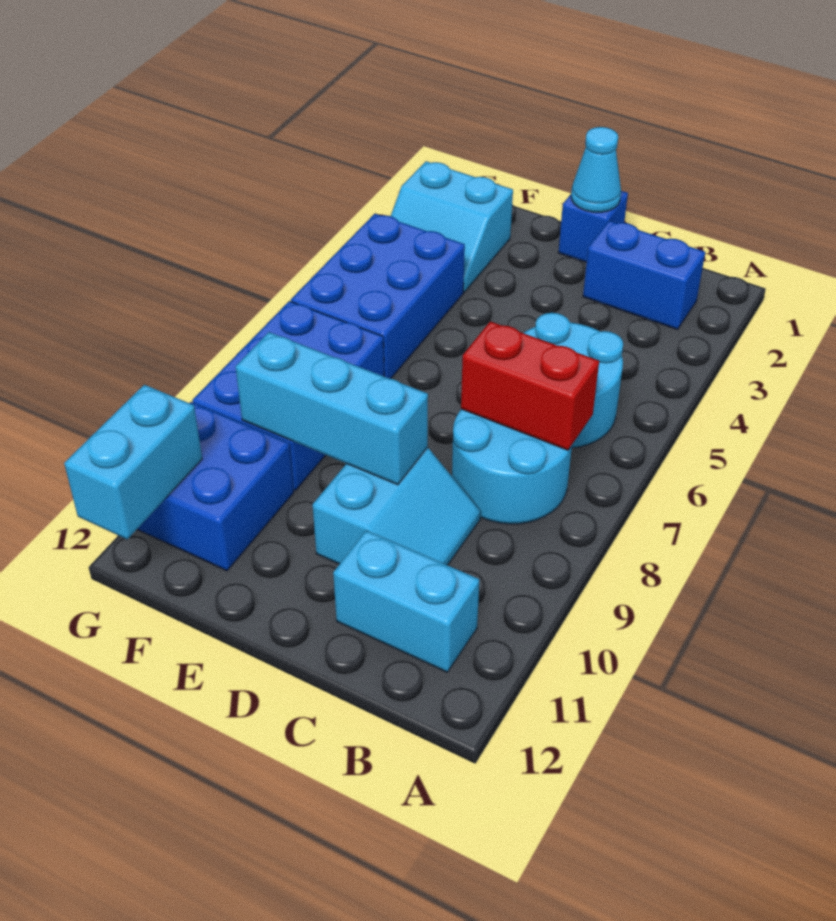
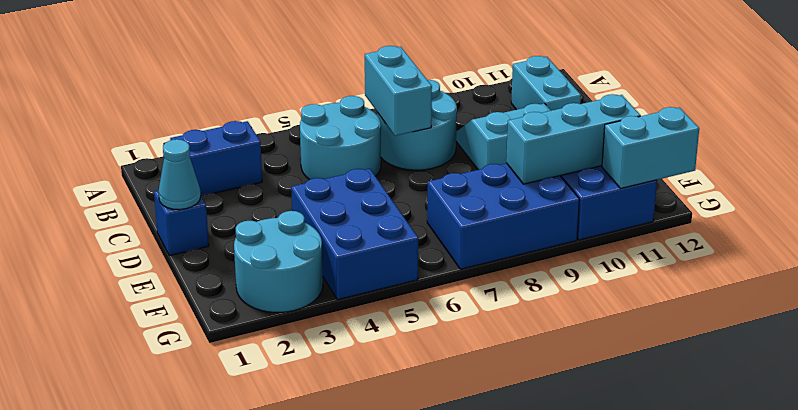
blue 1x2 brick [583,221,705,330] -> blue 1x2 brick turned to [170,121,262,196]
red 1x2 brick [461,321,599,450] -> cyan 1x2 brick [365,46,432,136]
cyan 1x3 brick [236,332,428,485] -> cyan 1x3 brick turned to [506,94,641,184]
cyan 2x2 slope [391,161,513,292] -> cyan 2x2 round brick [234,211,323,312]
blue 2x3 brick [291,214,465,379] -> blue 2x3 brick turned to [291,169,418,300]

